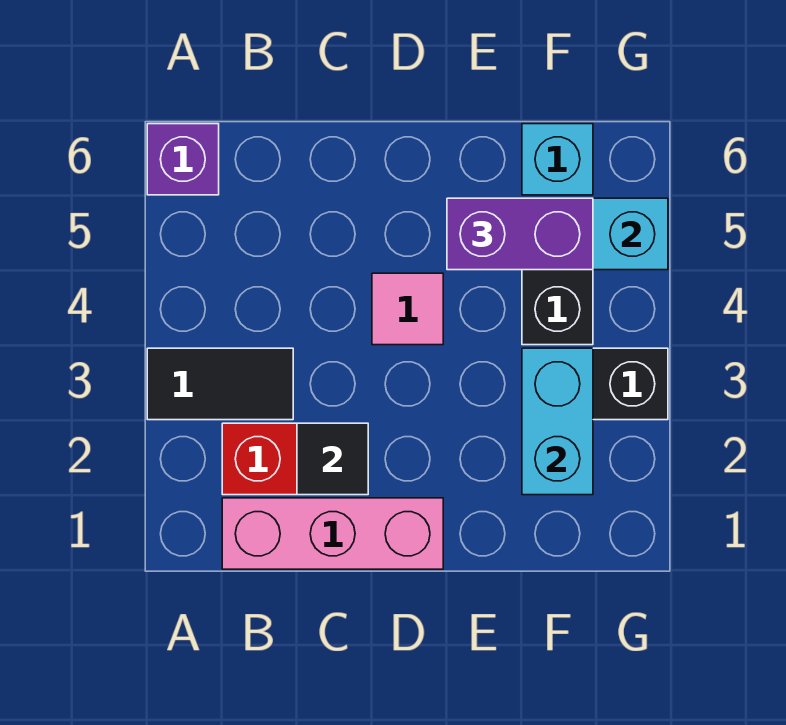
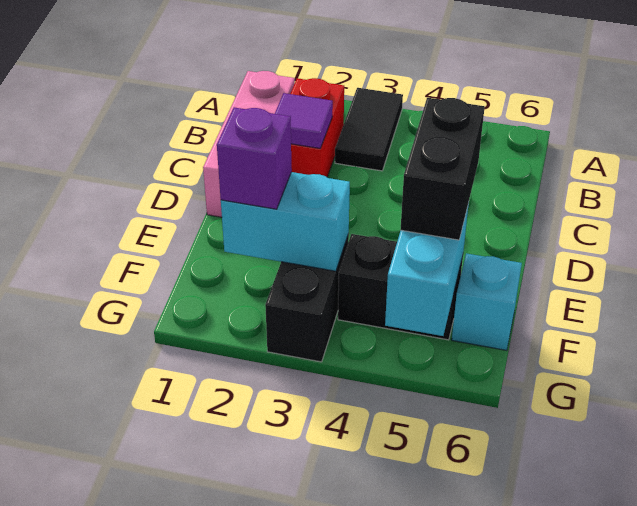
purple 1x1 brick [147,124,219,195] -> purple 1x1 brick moved to [217,107,292,209]
black 1x1 tile [297,423,368,495] -> purple 1x1 tile [275,93,333,148]
pink 1x1 tile [372,273,443,345] -> none
purple 1x2 brick [447,198,593,270] -> black 1x2 brick [401,98,485,240]

